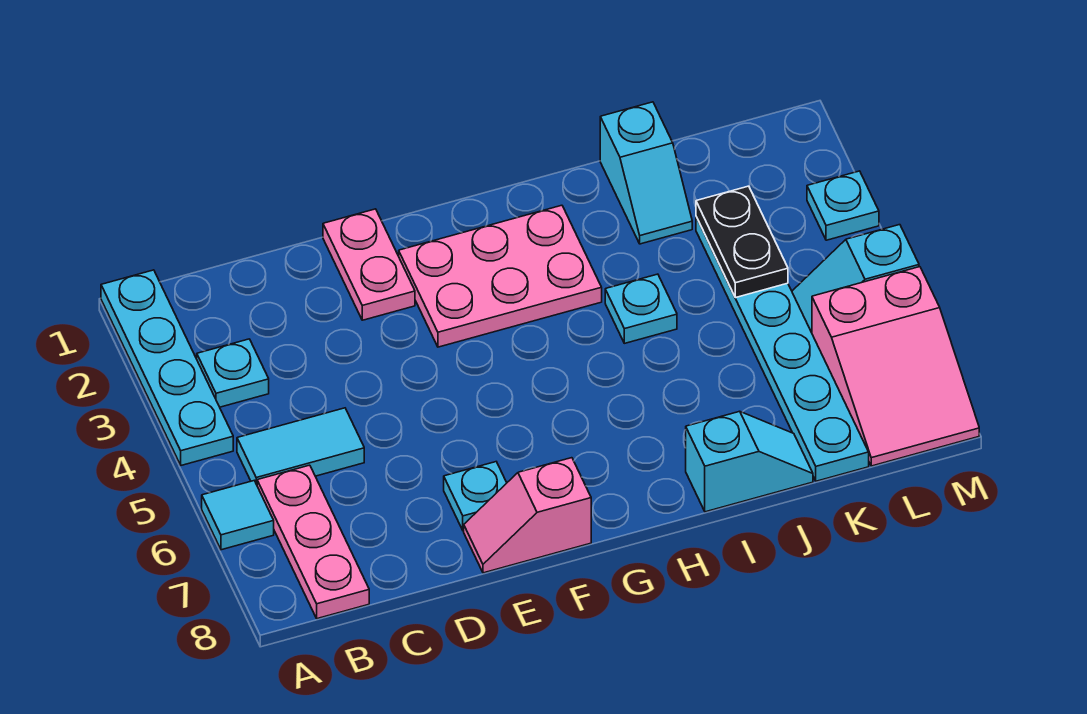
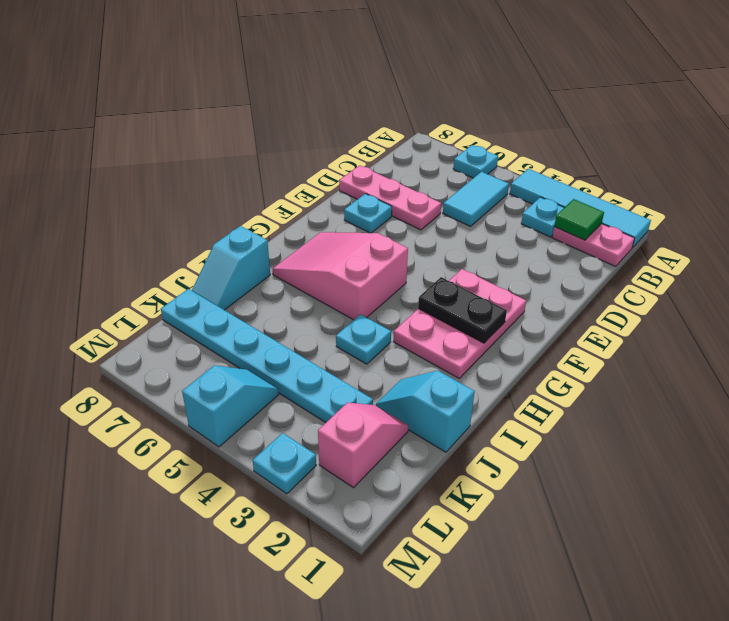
cyan 1x4 plate [101,270,233,465] -> cyan 1x4 tile [510,169,651,248]
cyan 1x1 tile [202,481,274,550] -> cyan 1x1 plate [453,145,498,178]
none -> green 1x1 tile [554,199,604,240]
pink 1x3 plate [257,465,369,619] -> pink 1x3 plate moved to [339,165,441,230]
pink 1x2 plate [323,209,415,320] -> pink 1x2 plate moved to [552,224,634,266]
pink 1x2 slope [464,458,591,573] -> pink 1x2 slope moved to [318,403,408,488]
black 1x2 plate [696,186,788,298] -> black 1x2 plate moved to [418,277,507,343]
pink 2x3 slope [812,267,979,466] -> pink 2x3 slope moved to [272,232,408,320]

